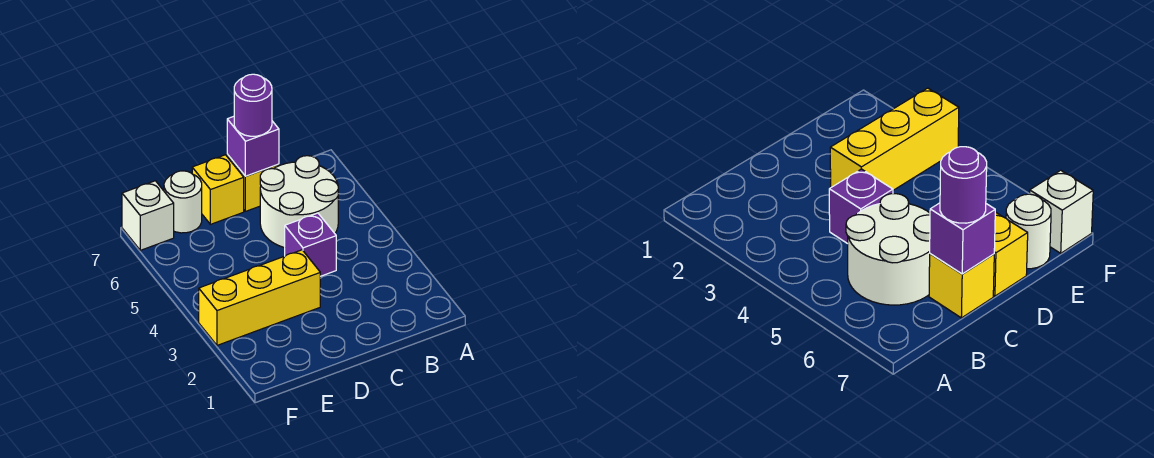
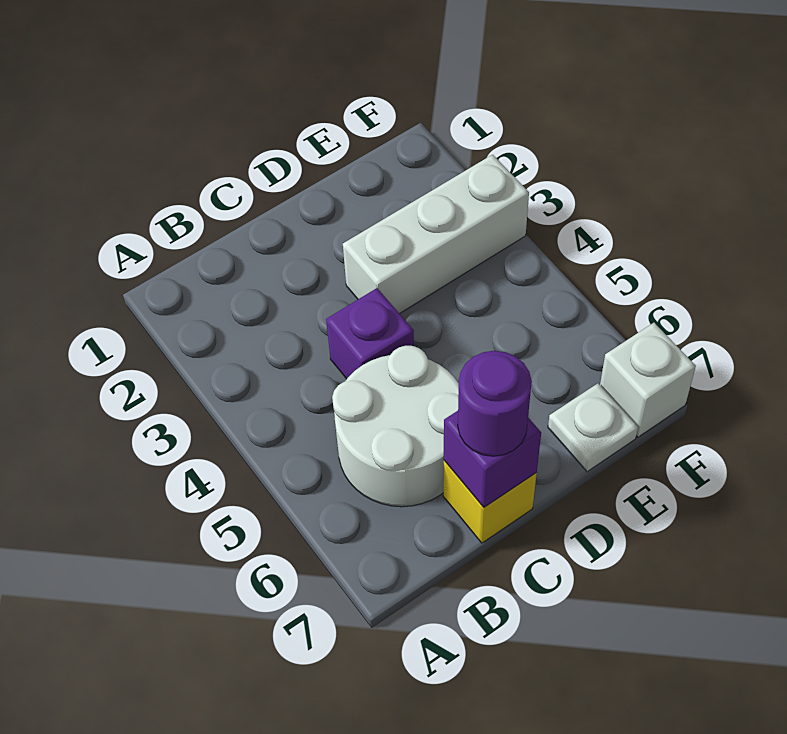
yellow 1x3 brick [199,250,320,345] -> white 1x3 brick [343,155,529,314]
yellow 1x1 brick [192,155,244,224] -> none
white 1x1 round brick [164,171,202,233] -> white 1x1 plate [548,383,638,472]

